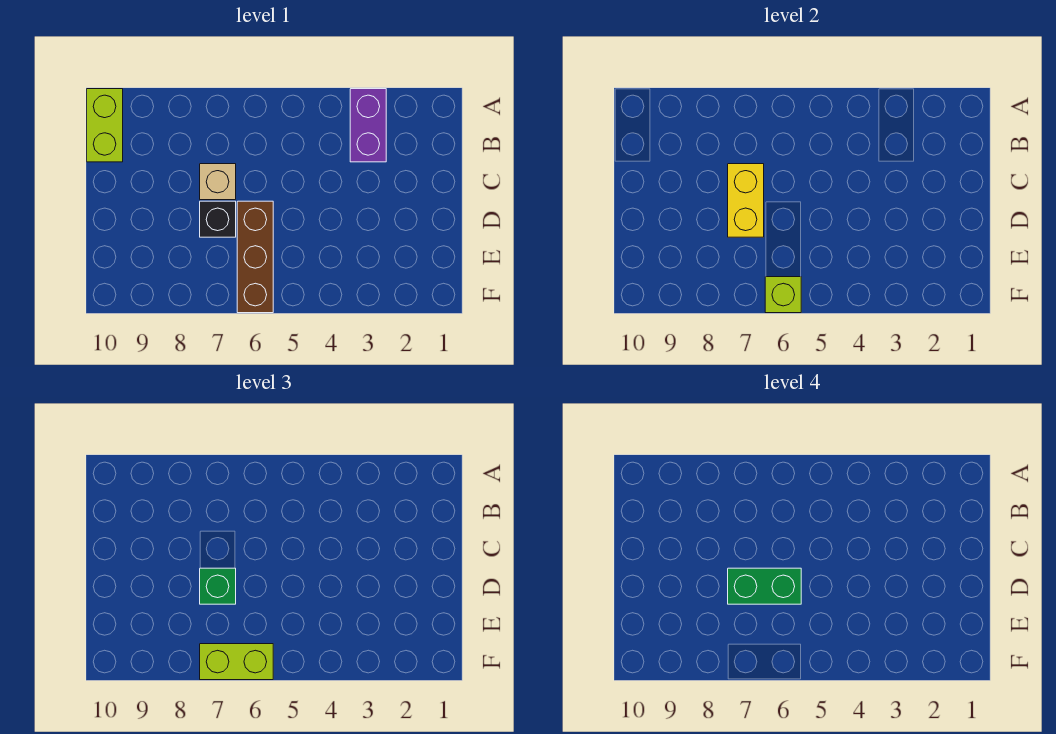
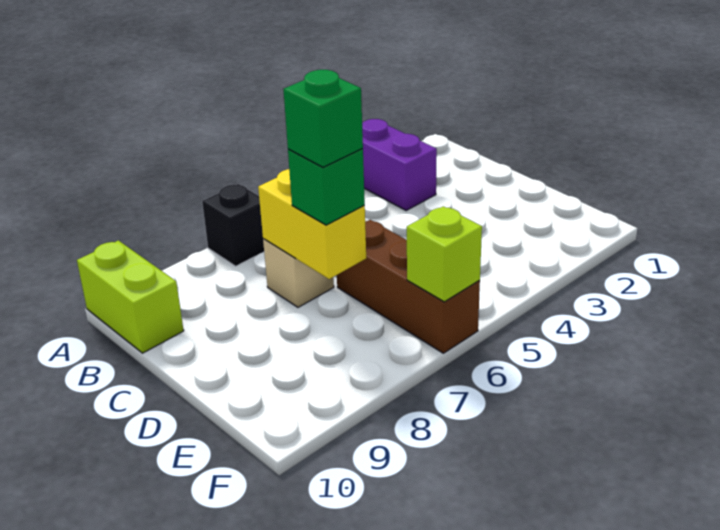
green 1x2 brick [728,568,801,604] -> green 1x1 brick [283,70,363,167]
black 1x1 brick [200,201,236,237] -> black 1x1 brick moved to [202,184,264,266]
lime 1x2 brick [200,644,273,680] -> none

